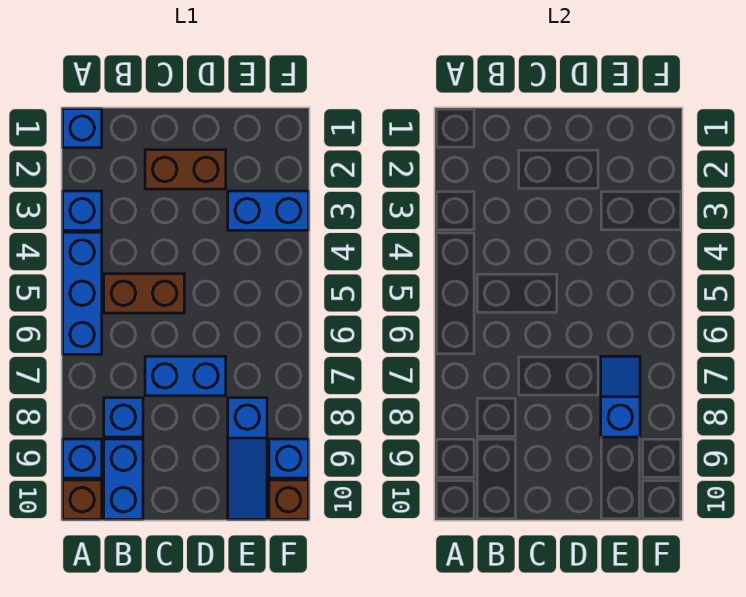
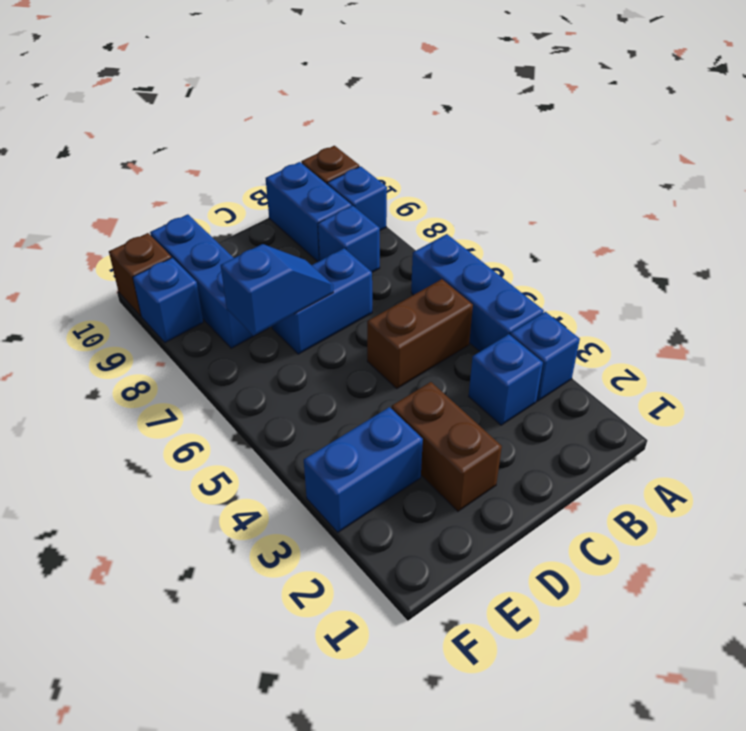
blue 1x1 brick [63,109,102,148] -> blue 1x1 brick moved to [469,334,543,425]
brown 1x2 brick [145,150,226,189] -> brown 1x2 brick turned to [392,382,502,511]
blue 1x2 slope [601,356,640,437] -> blue 1x2 slope turned to [221,244,333,336]
blue 1x3 slope [228,398,267,519] -> blue 1x3 brick [150,214,268,348]

